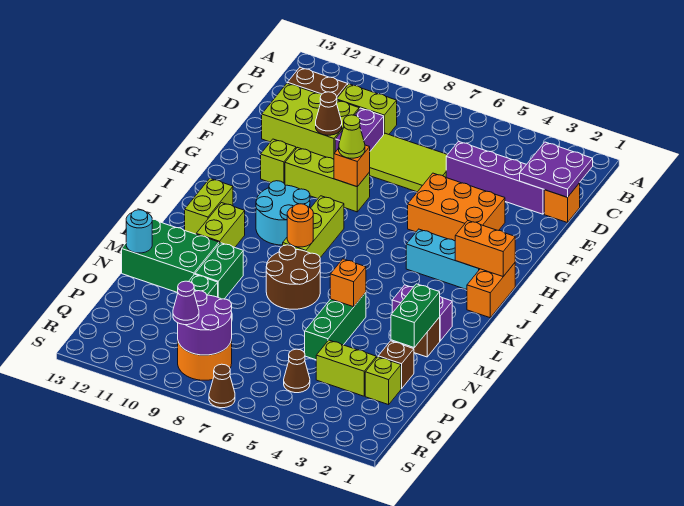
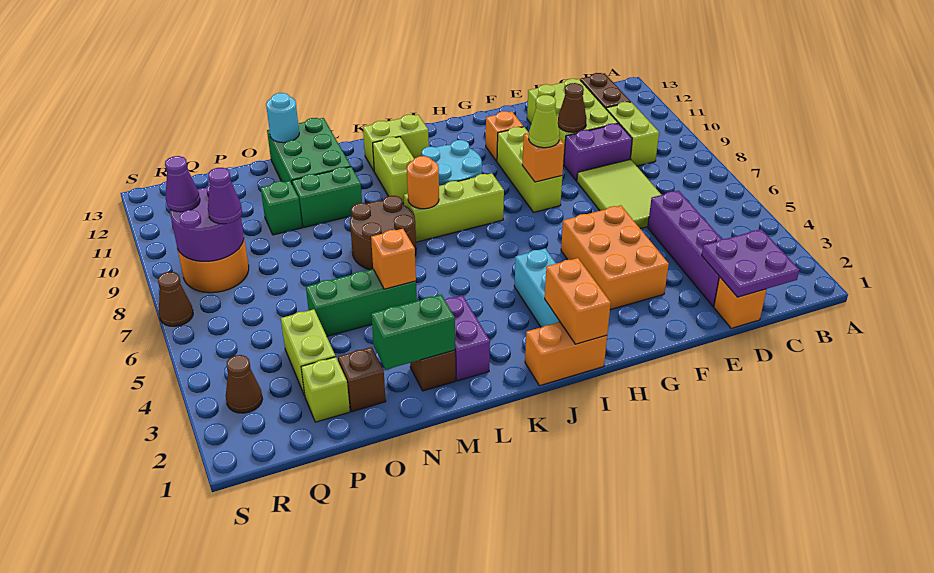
lime 1x1 brick [261,139,296,184] -> orange 1x1 brick [486,111,524,161]
lime 1x2 brick [196,203,245,247] -> lime 1x2 brick turned to [373,137,414,204]
brown 1x1 cone [284,349,310,393] -> brown 1x1 cone moved to [226,355,262,413]
none -> purple 1x1 cone [208,168,242,224]

